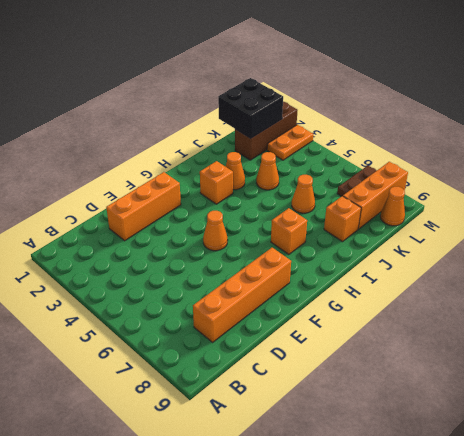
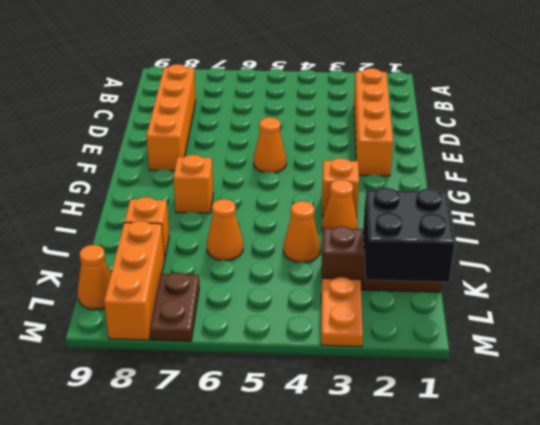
orange 1x3 brick [106,172,181,241] -> orange 1x4 brick [354,68,393,176]
brown 1x3 brick [235,102,298,160] -> brown 1x3 brick turned to [322,226,442,292]

